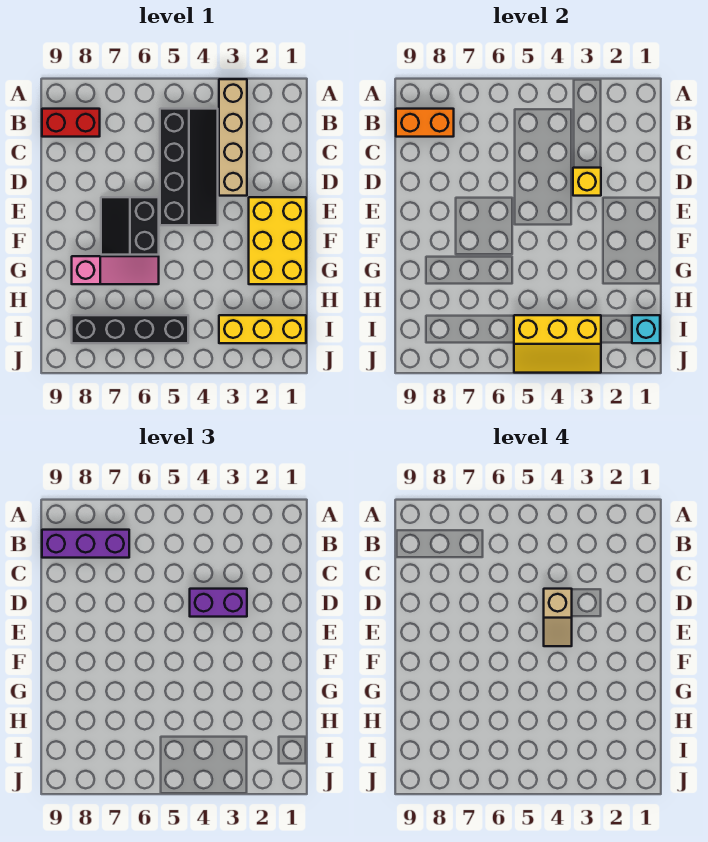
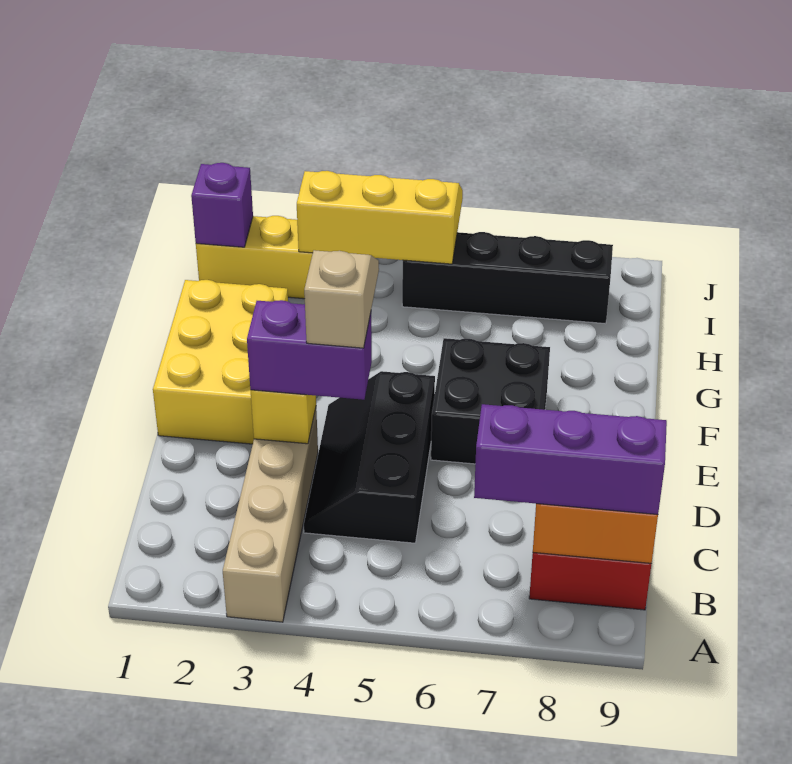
black 2x4 slope [160,109,218,225] -> black 2x3 slope [304,371,435,543]
black 2x2 slope [101,197,159,255] -> black 2x2 brick [431,338,550,464]
pink 1x3 slope [72,256,159,284] -> none
cyan 1x1 brick [632,315,660,343] -> purple 1x1 brick [191,163,253,247]

